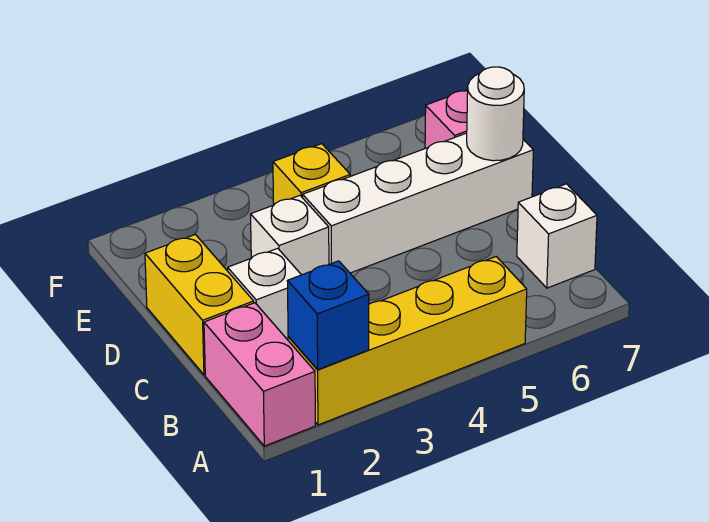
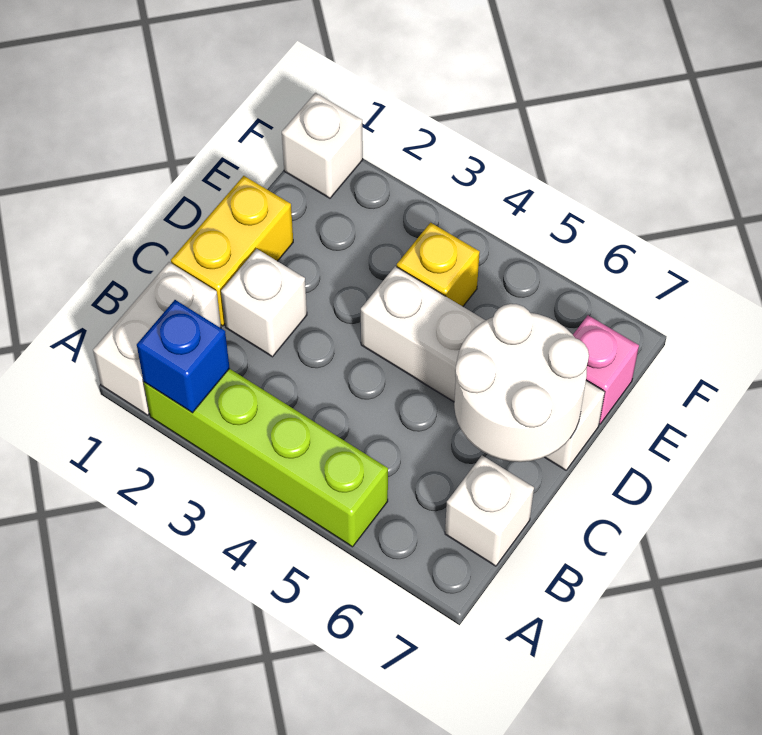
pink 1x2 brick [204,303,315,446] -> white 1x2 brick [93,262,221,415]
yellow 1x4 brick [288,257,527,425] -> lime 1x4 brick [144,369,388,547]
white 1x1 brick [251,196,329,275] -> white 1x1 brick moved to [282,93,363,198]
white 1x1 round brick [467,67,524,161] -> white 2x2 round brick [454,304,589,462]

